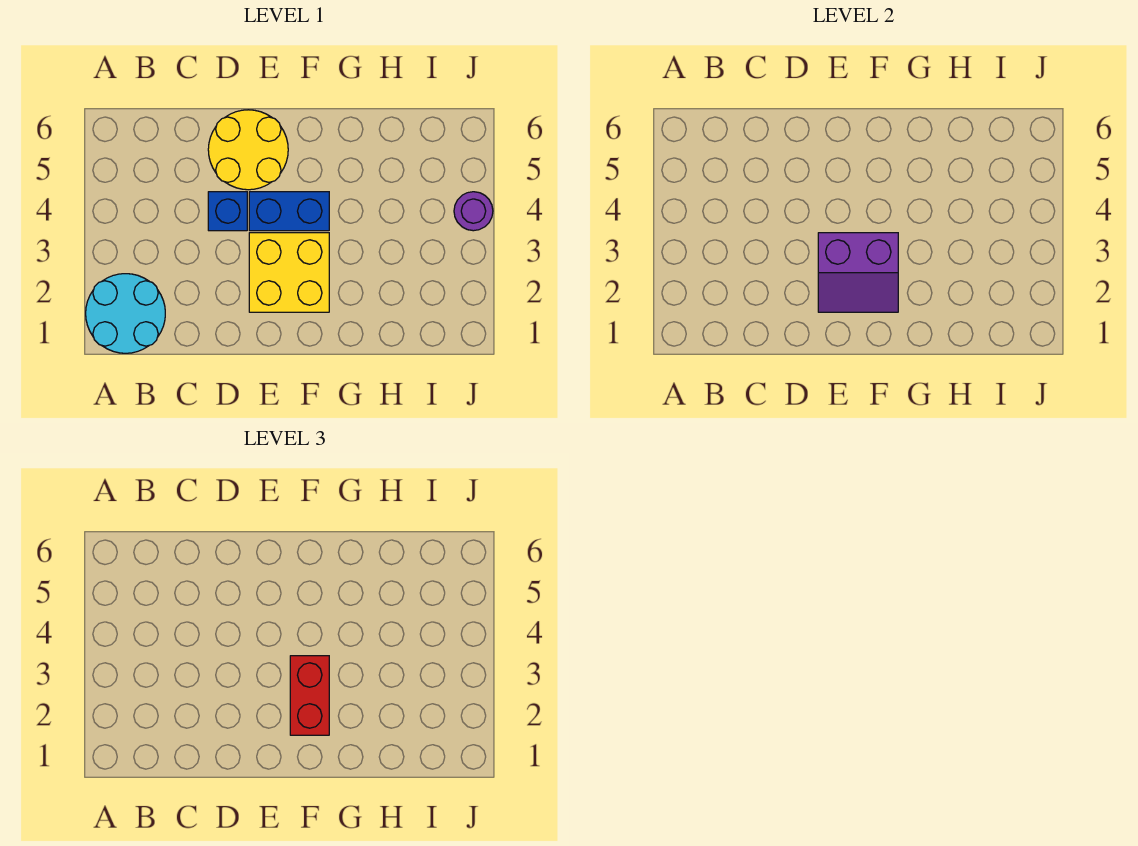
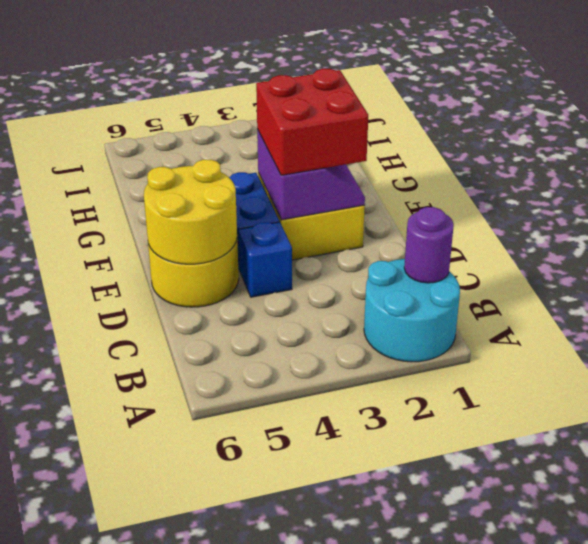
none -> yellow 2x2 round brick [144,160,237,264]
red 1x2 brick [290,656,329,735] -> red 2x2 brick [256,69,368,175]
purple 1x1 round brick [454,192,493,231] -> purple 1x1 round brick moved to [404,207,454,283]

